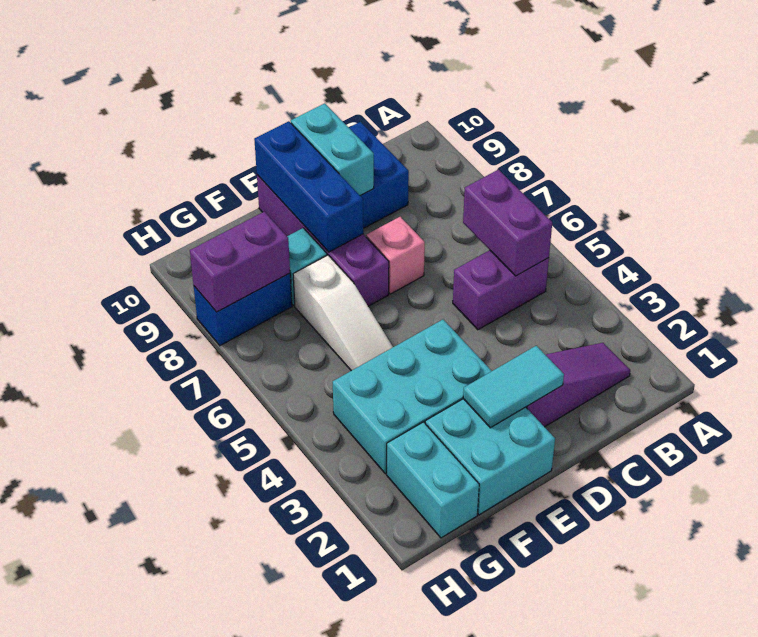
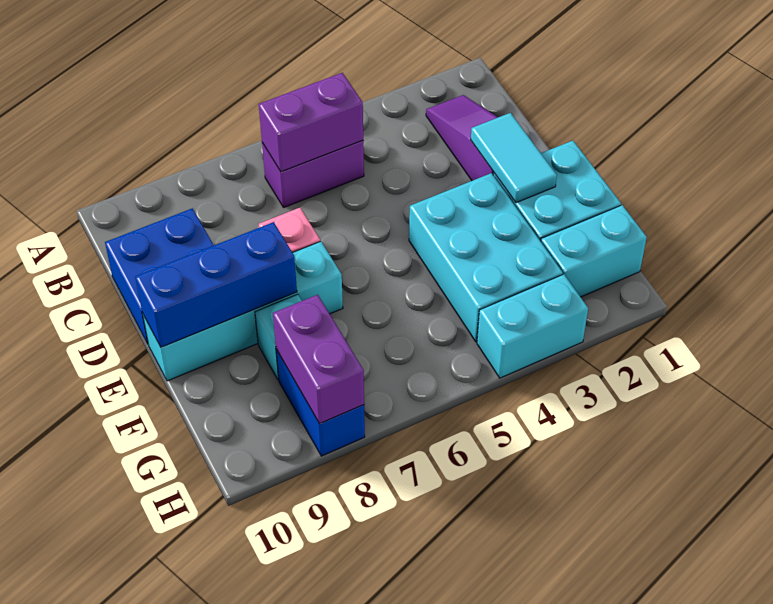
purple 1x2 brick [453,250,549,330] -> purple 1x2 brick turned to [262,141,364,207]
cyan 1x2 brick [291,103,374,196] -> cyan 1x2 brick moved to [477,274,588,378]
purple 1x4 brick [257,175,389,306] -> cyan 1x4 brick [143,241,343,381]
white 1x3 slope [293,255,393,371] -> none

